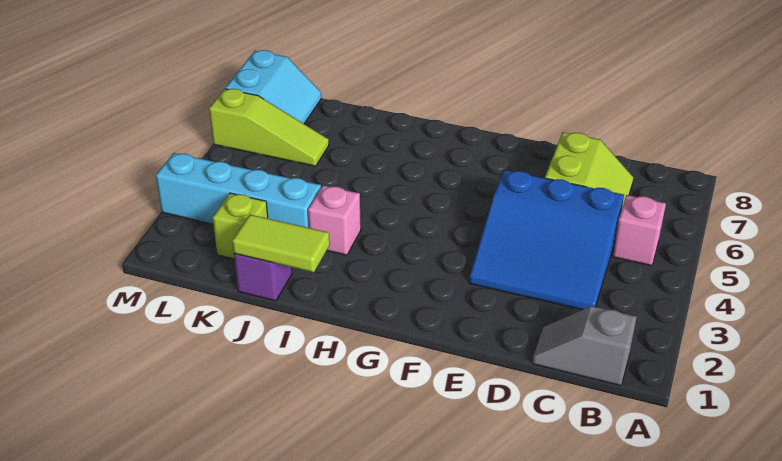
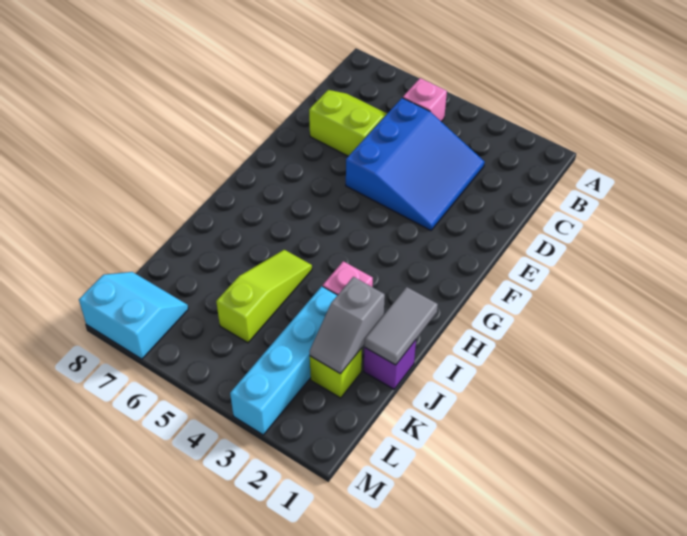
grey 1x2 slope [532,306,636,386] -> grey 1x2 slope moved to [309,277,385,374]
lime 1x2 tile [232,215,330,272] -> grey 1x2 tile [364,287,438,365]
lime 1x3 slope [209,89,329,166] -> lime 1x3 slope moved to [216,250,312,343]

